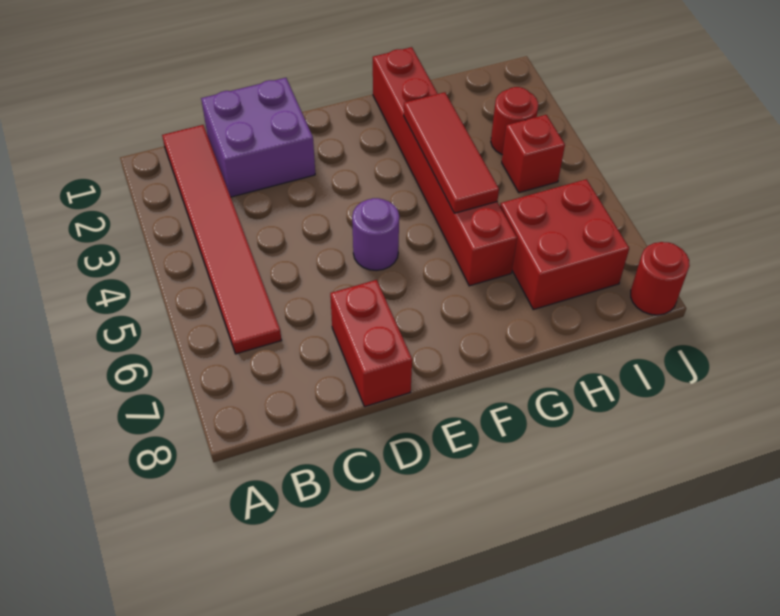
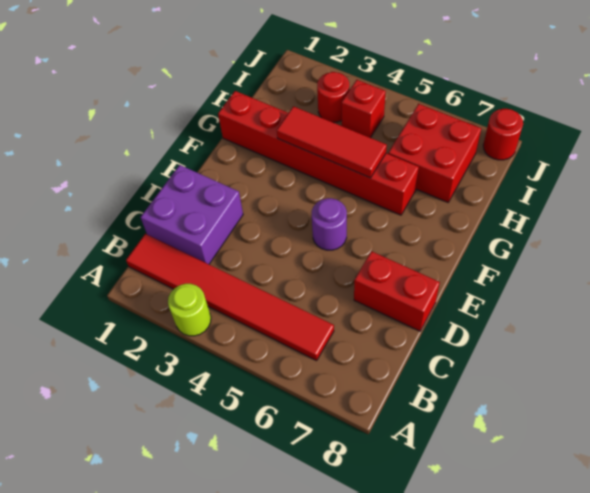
none -> lime 1x1 round brick [168,284,211,336]

